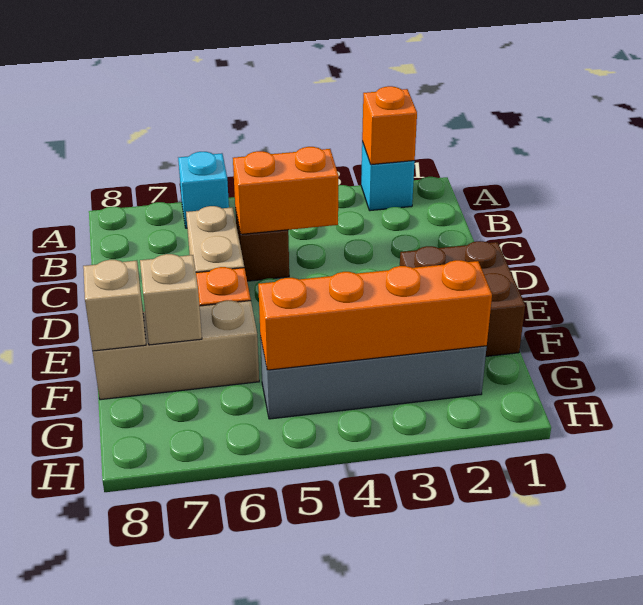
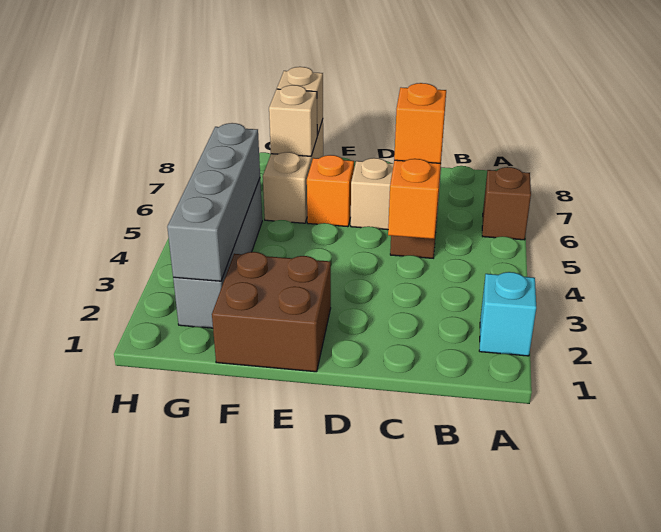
orange 1x1 brick [362,86,417,165] -> orange 1x1 brick moved to [394,83,446,163]
cyan 1x1 brick [178,152,229,228] -> brown 1x1 brick [482,167,531,240]
orange 1x4 brick [258,260,492,370] -> grey 1x4 brick [167,123,260,281]

